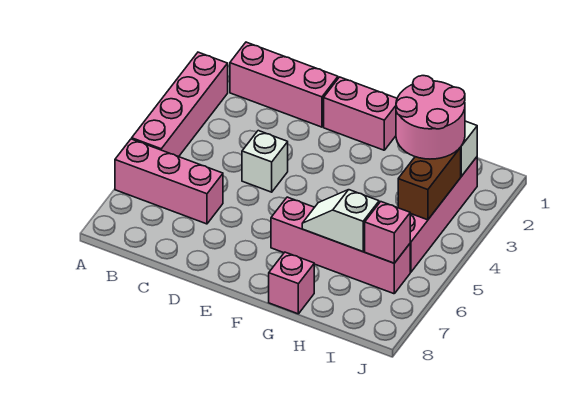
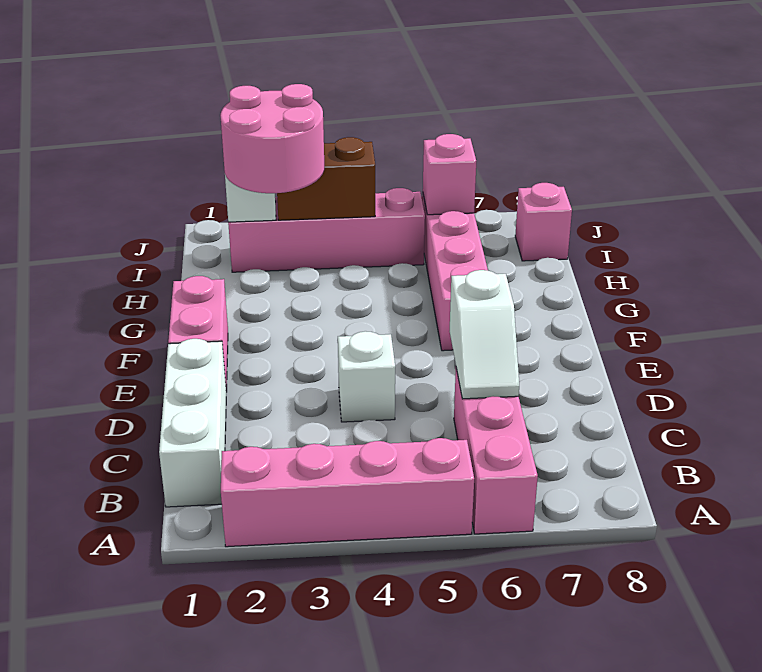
pink 1x3 brick [230,42,338,127] -> white 1x3 brick [159,339,226,507]
white 1x2 slope [302,190,379,252] -> white 1x2 slope moved to [450,270,519,399]
pink 1x1 brick [269,252,314,314] -> pink 1x1 brick moved to [515,183,572,261]

